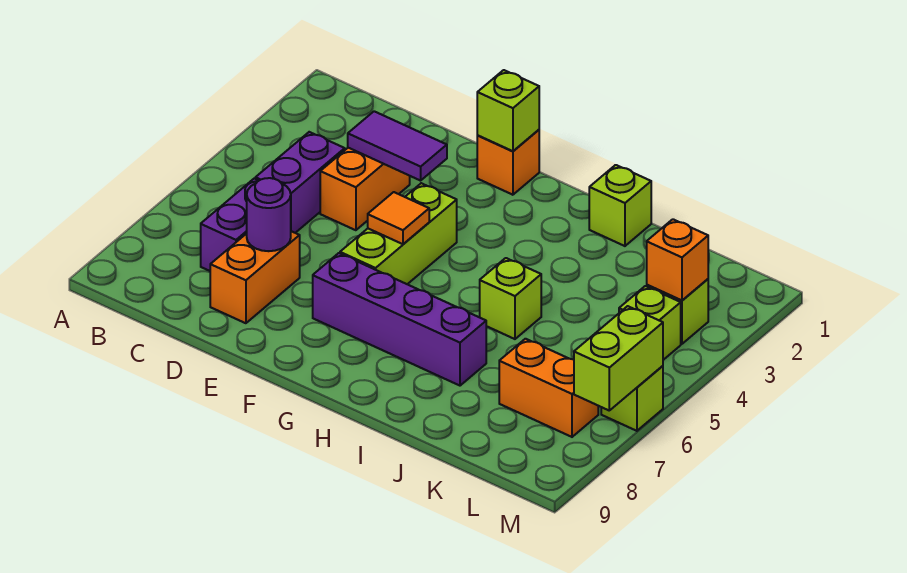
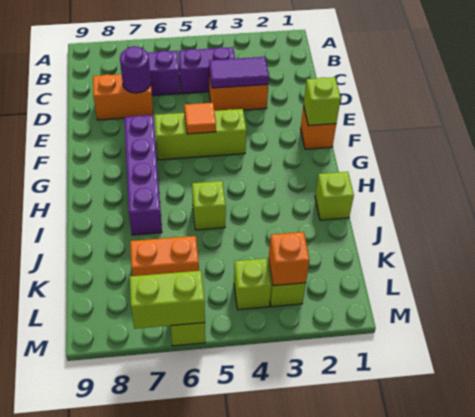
purple 1x2 tile [348,111,447,181] -> purple 1x2 tile turned to [209,57,269,88]
orange 1x2 brick [499,339,598,437] -> orange 1x2 brick turned to [130,236,199,276]

